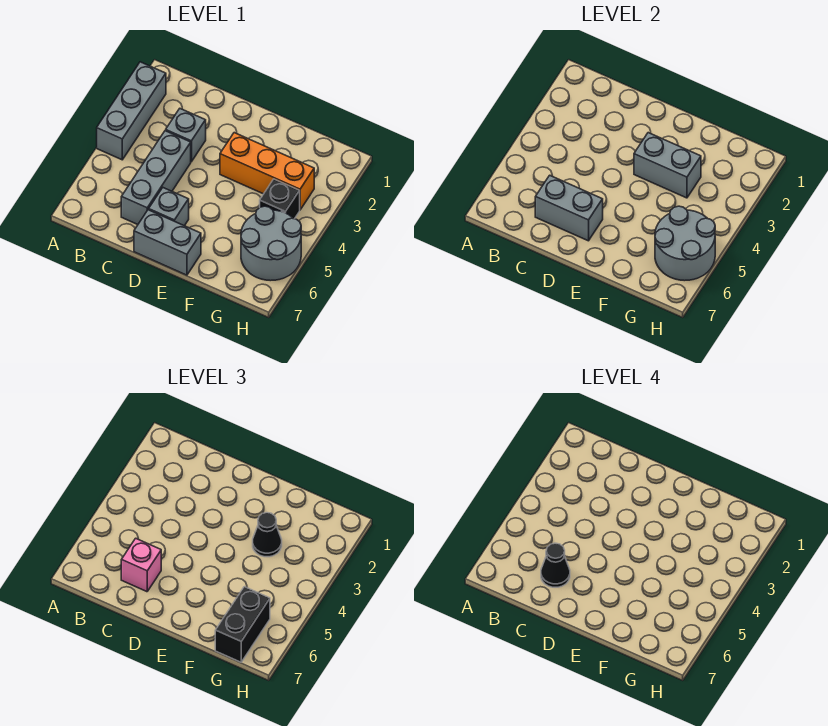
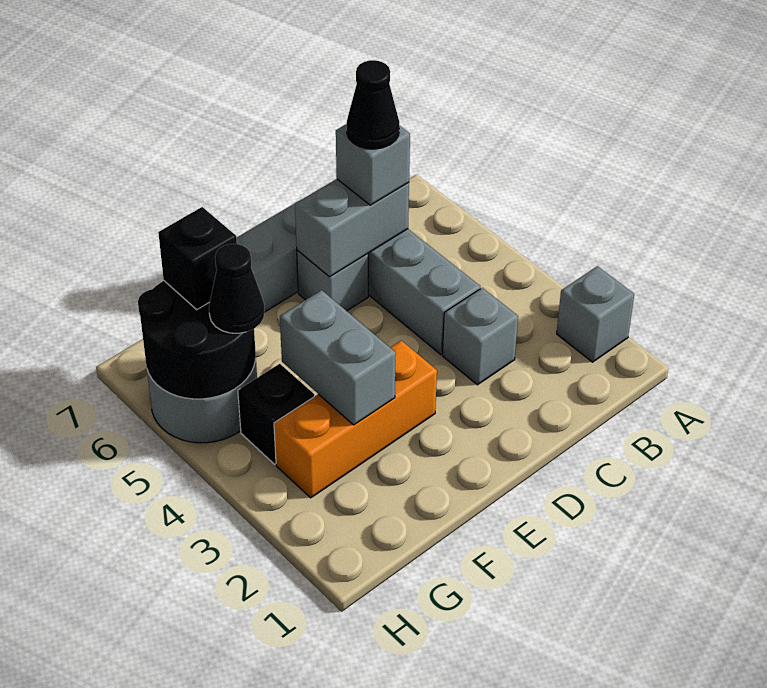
grey 1x3 brick [97,62,166,160] -> grey 1x1 brick [557,266,634,362]
pink 1x1 brick [121,538,161,592] -> grey 1x1 brick [336,124,410,205]
grey 1x2 brick [634,133,701,198] -> grey 1x2 brick turned to [280,290,396,425]
black 1x1 cone [253,513,282,557] -> black 1x1 cone moved to [209,244,264,333]
grey 2x2 round brick [655,206,715,281] -> black 2x2 round brick [138,281,256,399]
black 1x2 brick [215,587,270,662] -> black 1x1 brick [158,207,237,310]

